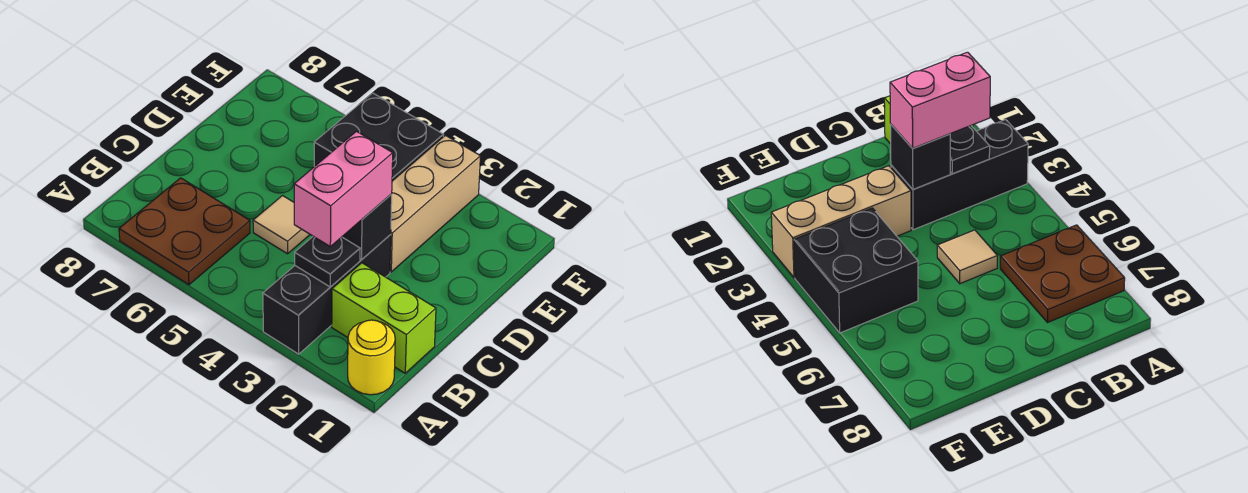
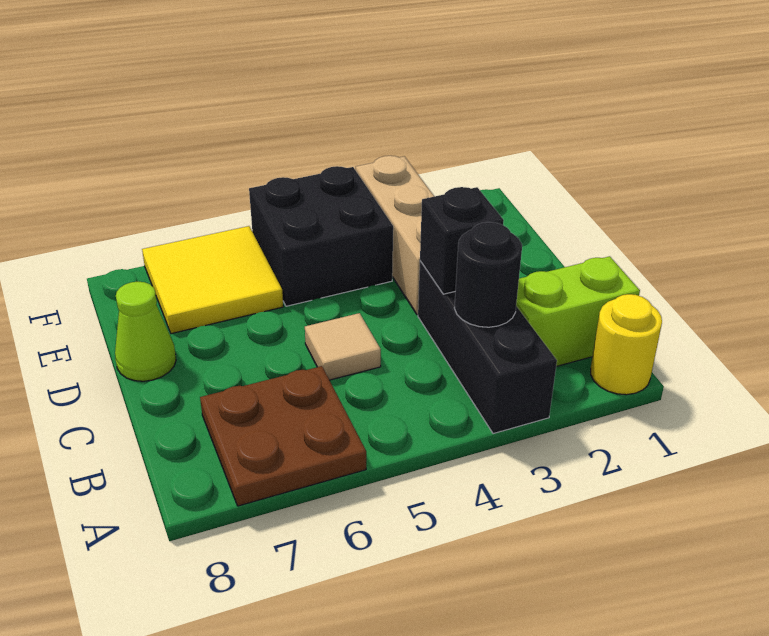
black 1x1 plate [295,236,360,287] -> black 1x1 round brick [454,222,522,327]
pink 1x2 brick [294,131,393,247] -> none
none -> lime 1x1 cone [115,282,176,381]
none -> yellow 2x2 tile [142,226,283,334]

